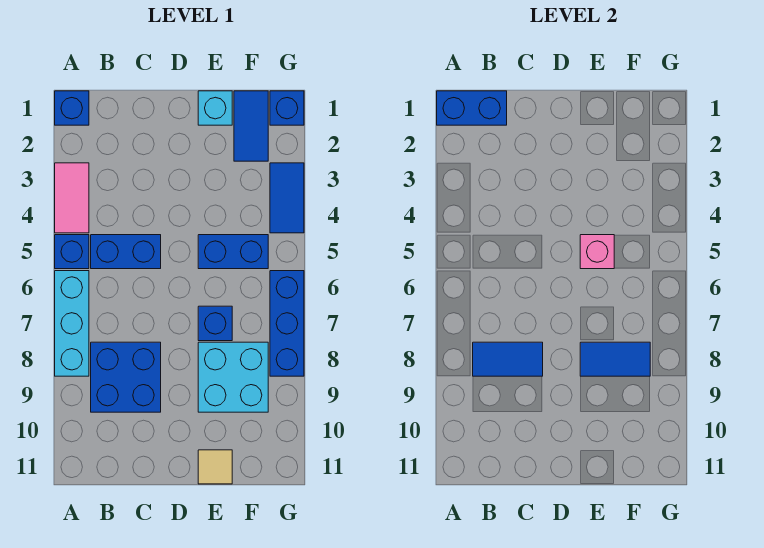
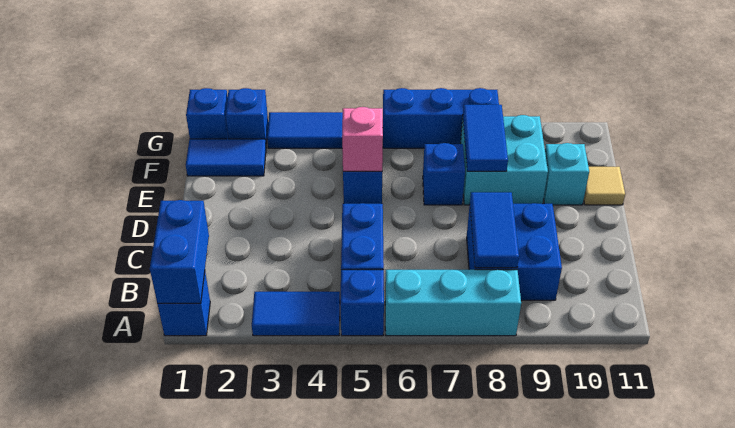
pink 1x2 tile [55,163,89,233] -> blue 1x2 tile [252,292,340,336]
cyan 1x1 brick [198,91,232,125] -> cyan 1x1 brick moved to [544,143,589,205]
none -> blue 1x1 brick [226,88,268,144]

